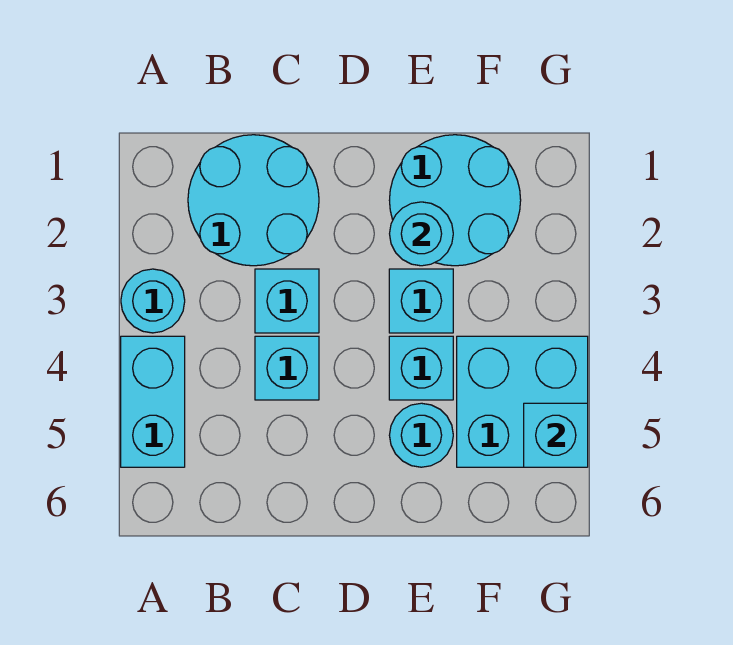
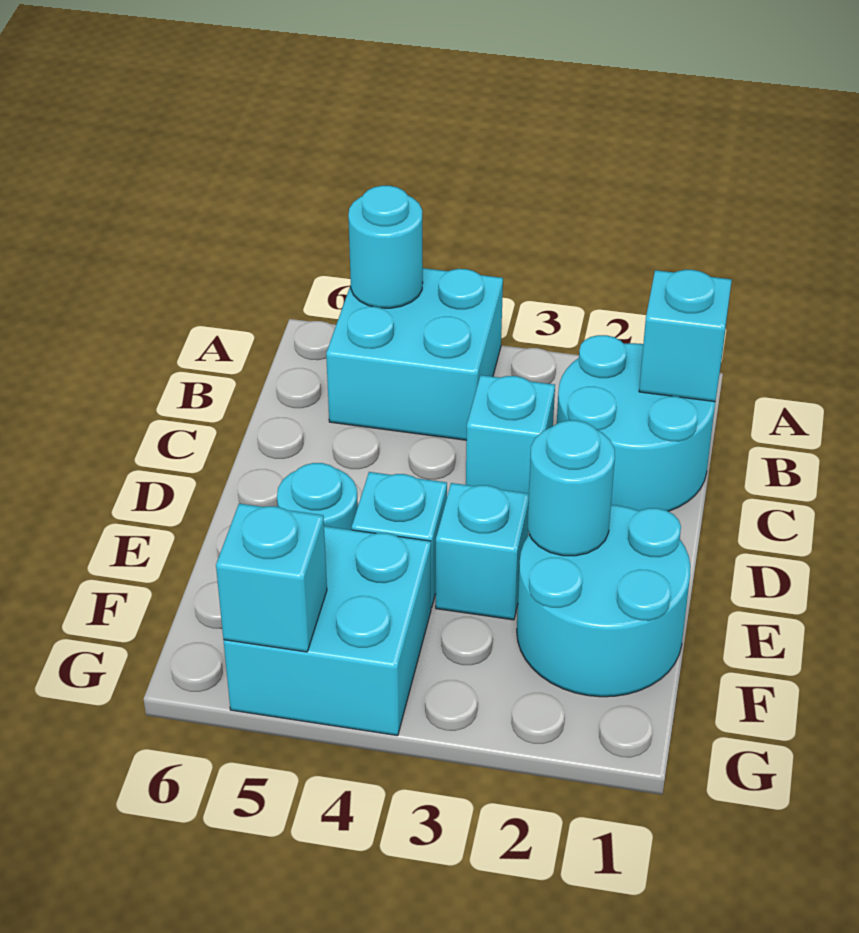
cyan 1x1 round brick [121,269,185,333] -> cyan 1x1 round brick moved to [348,186,423,308]
cyan 1x2 brick [121,336,185,467] -> cyan 2x2 brick [326,268,503,440]
cyan 1x1 brick [255,336,319,400] -> cyan 1x1 brick moved to [639,270,732,402]

